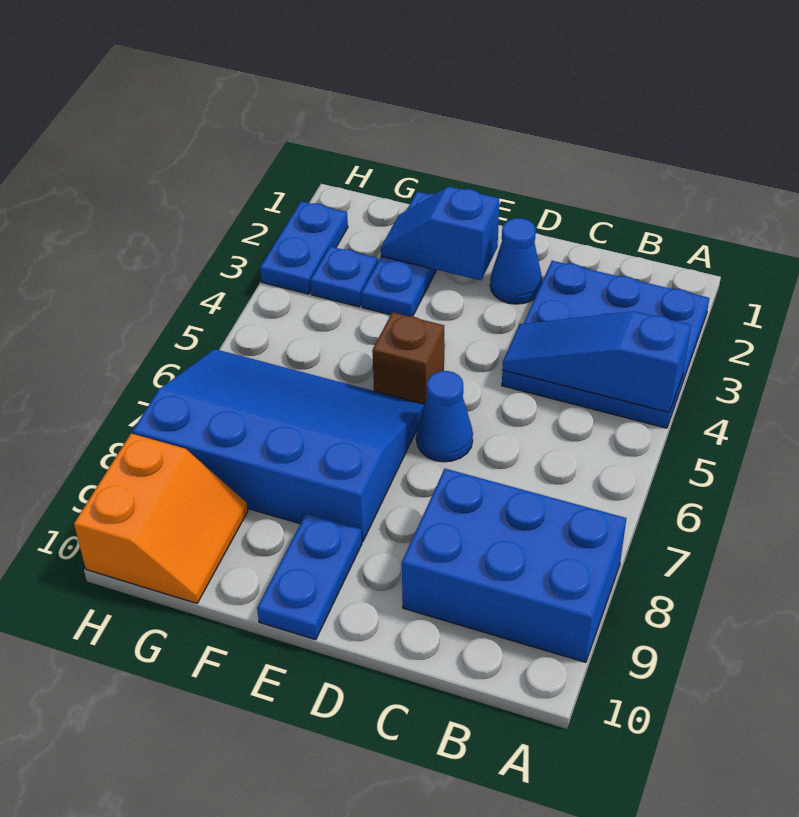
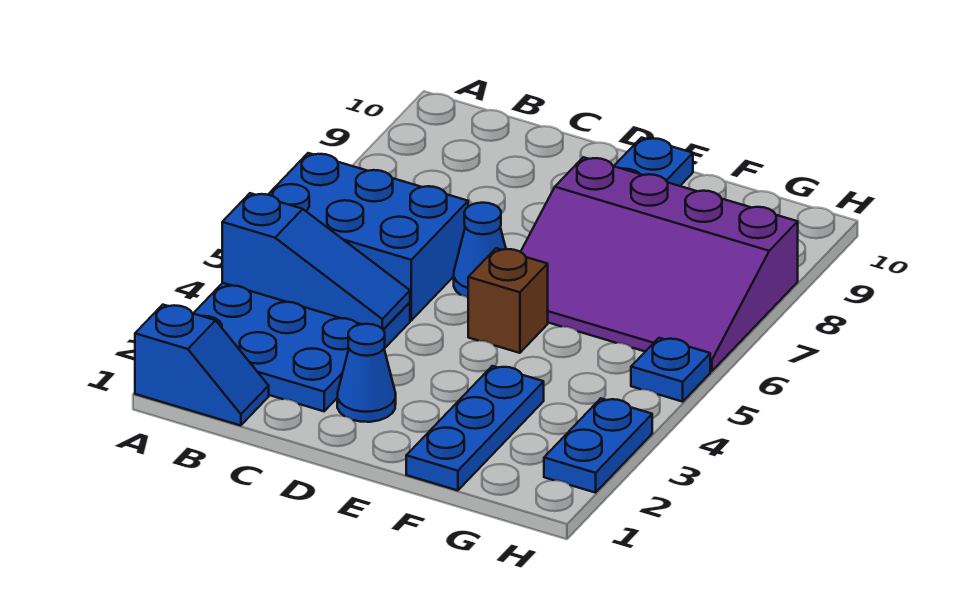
blue 2x3 brick [402,469,626,662] -> blue 2x3 brick moved to [268,153,468,320]
blue 1x2 slope [381,187,499,280] -> blue 1x2 slope moved to [135,305,269,426]
blue 3x4 slope [132,349,425,542] -> purple 3x4 slope [521,157,798,371]
blue 1x1 plate [310,246,378,307] -> blue 1x1 plate moved to [631,338,710,402]
orange 2x2 slope [74,433,248,603] -> none

